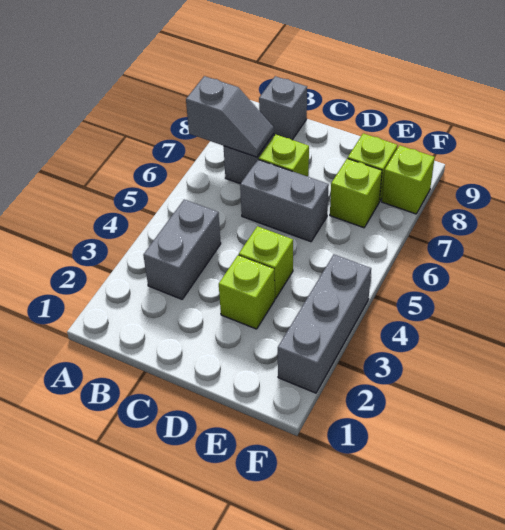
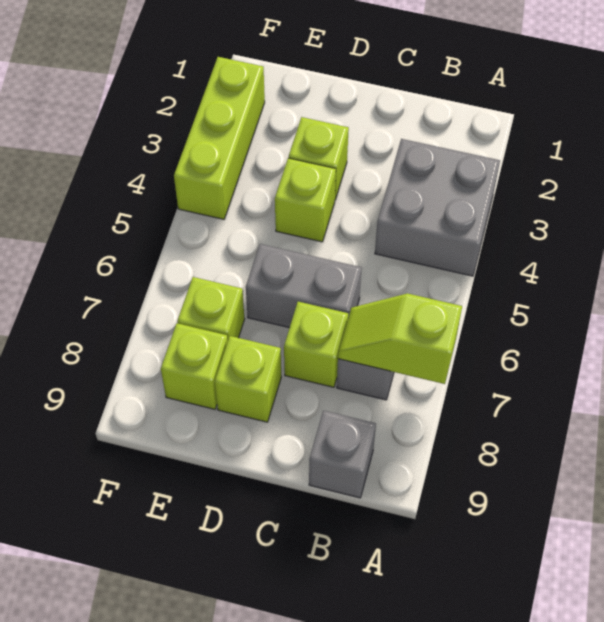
grey 1x2 slope [186,76,274,157] -> lime 1x2 slope [338,293,462,384]
grey 1x2 brick [143,200,221,299] -> grey 2x2 brick [375,139,500,276]
grey 1x3 brick [278,255,371,393] -> lime 1x3 brick [174,57,265,219]
lime 1x1 brick [382,145,435,214] -> lime 1x1 brick moved to [215,336,281,422]

